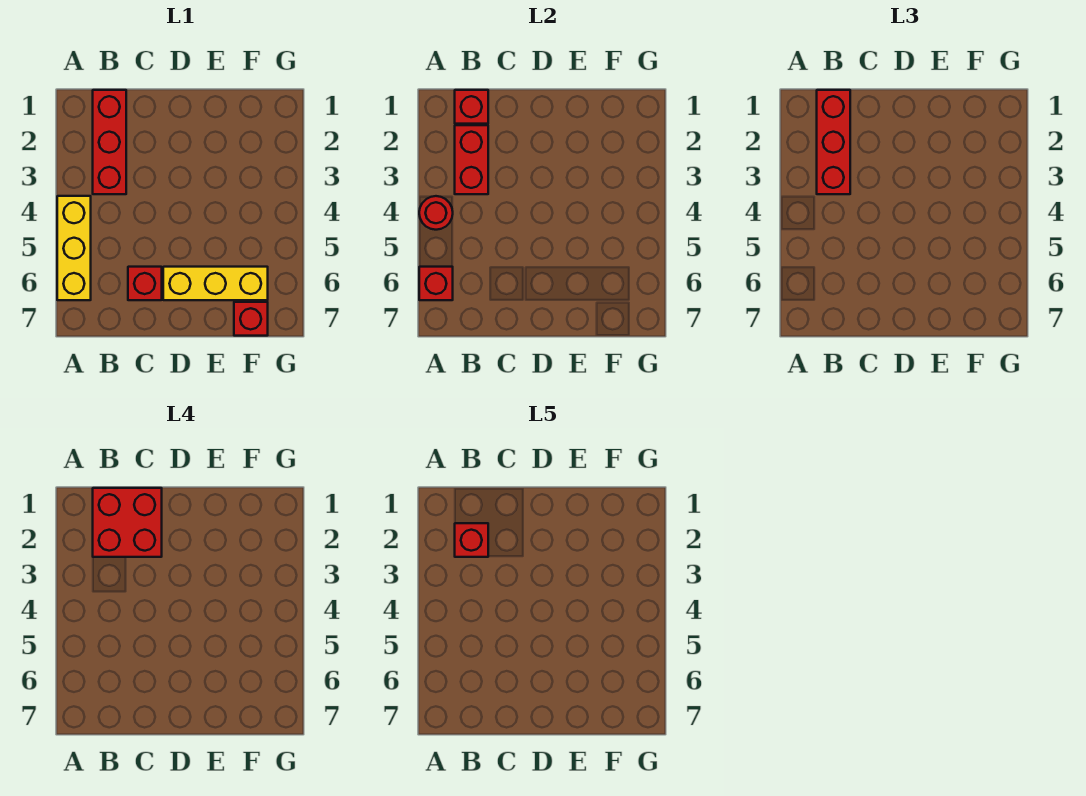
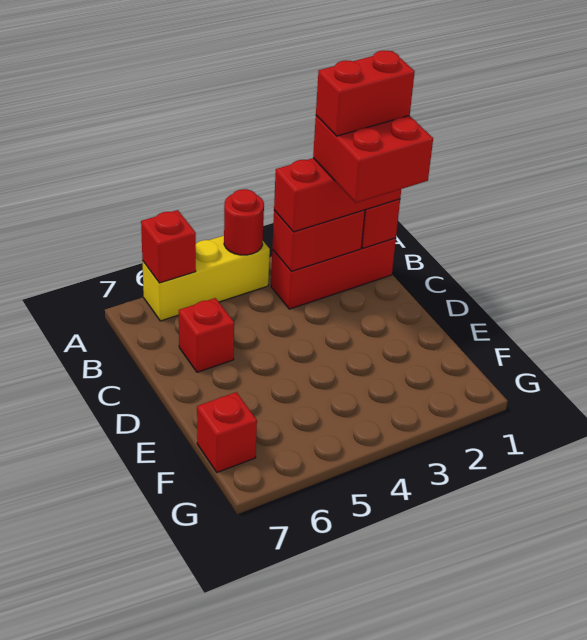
red 1x1 brick [455,523,488,557] -> red 1x2 brick [316,51,415,136]
yellow 1x3 brick [163,267,268,300] -> none

